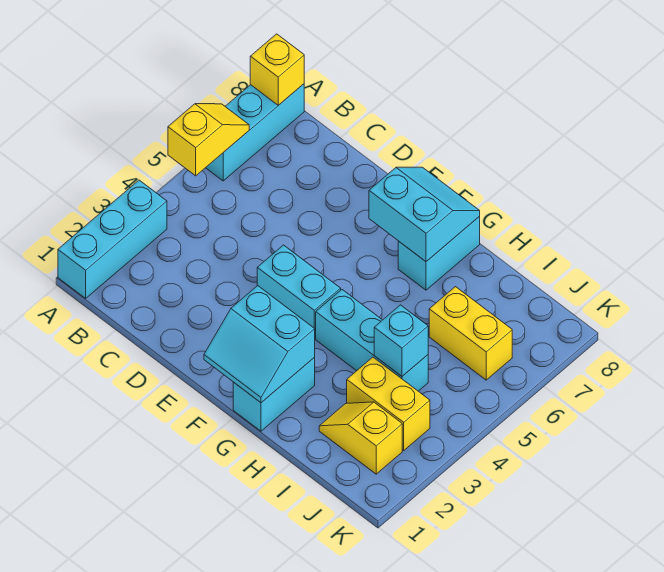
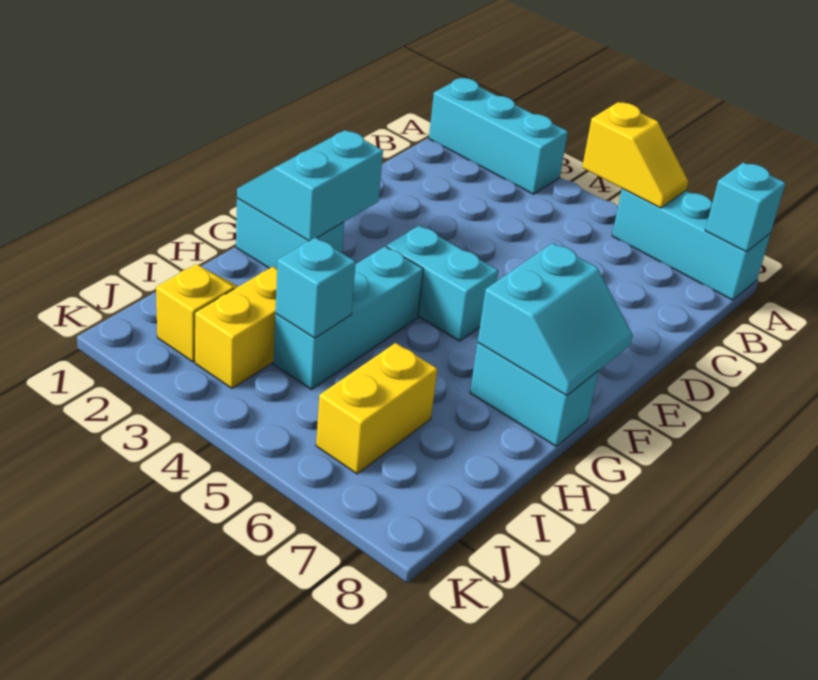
yellow 1x1 brick [250,34,304,105] -> cyan 1x1 brick [705,163,785,252]
cyan 1x2 brick [257,245,341,338] -> cyan 1x2 brick turned to [387,225,498,341]

